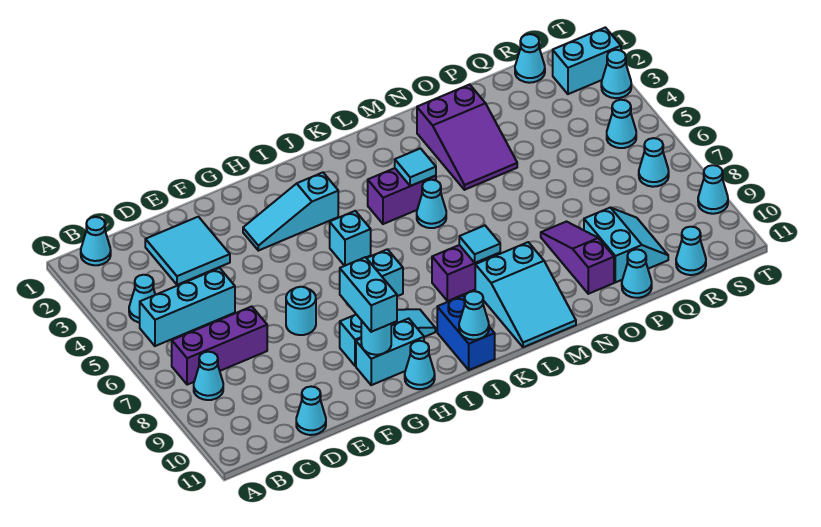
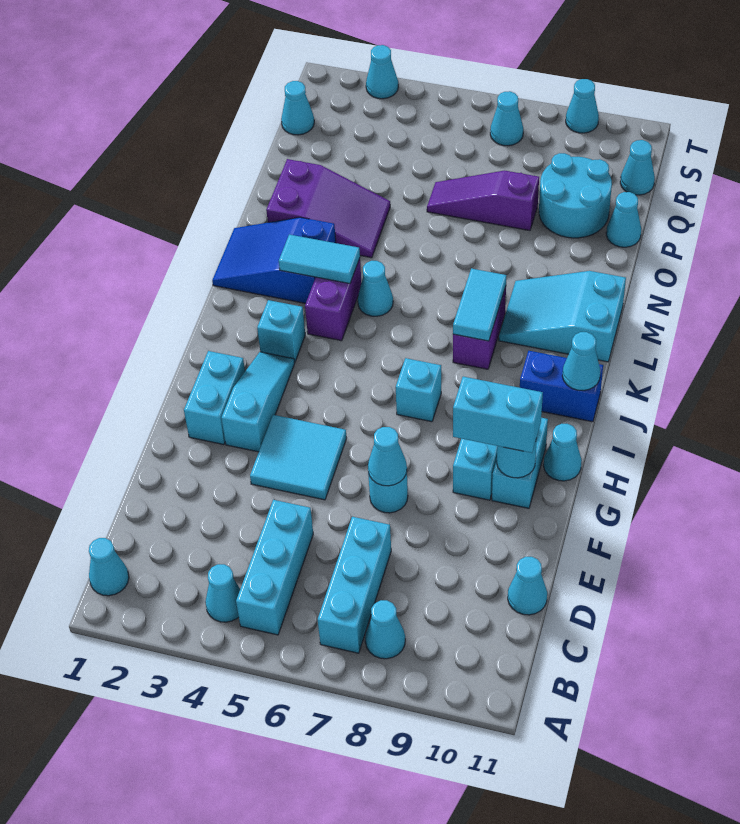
purple 1x3 brick [172,307,267,385] -> cyan 1x3 brick [318,517,391,653]
cyan 2x2 tile [145,217,230,285] -> cyan 2x2 tile moved to [250,415,347,500]
cyan 1x3 slope [243,173,338,251] -> cyan 1x3 slope turned to [221,352,295,452]
cyan 1x1 brick [330,211,371,266] -> cyan 1x1 brick moved to [257,300,305,362]
none -> blue 2x3 slope [212,217,336,303]
cyan 1x1 tile [395,149,436,186] -> cyan 1x2 tile [279,234,360,284]
cyan 1x1 tile [459,226,500,263] -> cyan 1x2 tile [453,268,506,341]
cyan 2x3 slope [475,242,576,347] -> cyan 2x3 slope turned to [499,271,626,362]
purple 1x3 slope [541,222,614,294] -> purple 1x3 slope moved to [427,171,539,231]
cyan 2x2 slope [584,208,668,282] -> cyan 2x2 round brick [539,153,612,238]
cyan 1x2 brick [553,27,621,94] -> cyan 1x2 brick moved to [184,351,245,445]
cyan 1x1 cone [607,100,636,148] -> cyan 1x1 cone moved to [368,427,407,486]

